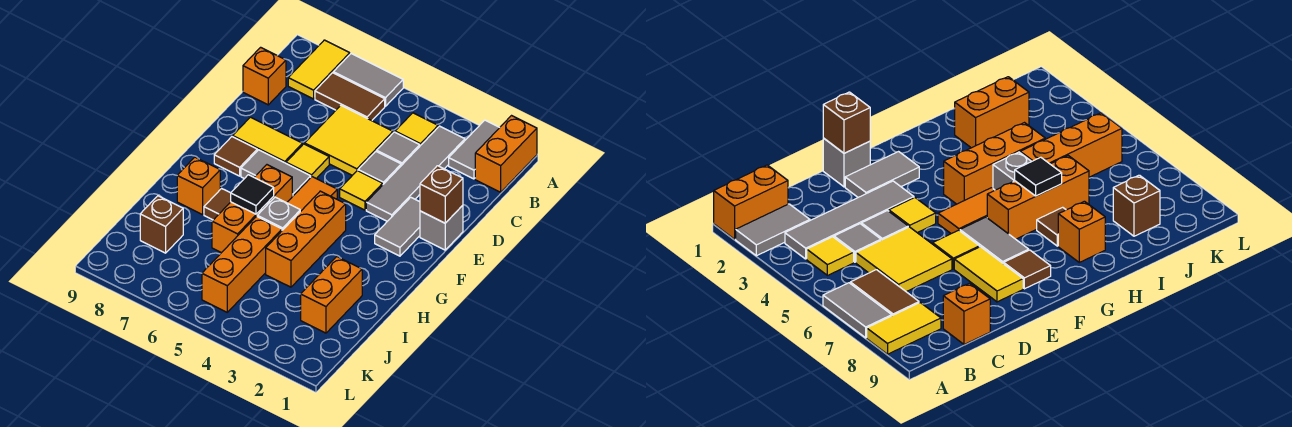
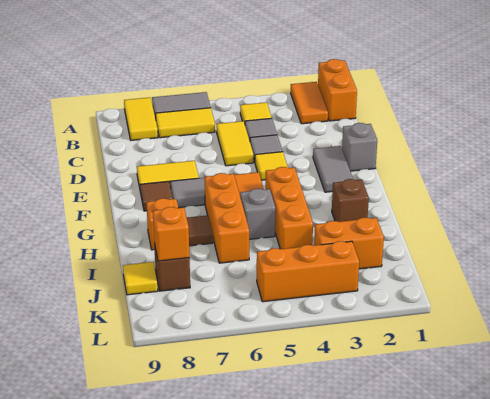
grey 1x2 tile [449,120,500,179] -> orange 1x2 tile [291,82,328,124]
grey 1x4 tile [366,126,465,221] -> none
brown 1x2 tile [315,73,385,121] -> yellow 1x2 tile [156,108,215,138]
yellow 2x2 tile [305,106,393,175] -> yellow 1x2 tile [217,121,253,166]
orange 1x1 brick [243,47,286,105] -> orange 1x1 brick moved to [153,207,190,261]
brown 1x1 brick [420,166,463,223] -> brown 1x1 brick moved to [332,179,369,222]
yellow 1x1 tile [286,144,329,179] -> yellow 1x1 tile moved to [123,262,158,295]
black 1x1 tile [231,175,274,214] -> none
orange 1x2 brick [301,257,362,333] -> orange 1x2 brick turned to [314,217,384,269]
orange 1x3 brick [202,216,282,312] -> orange 1x3 brick turned to [257,241,359,302]

